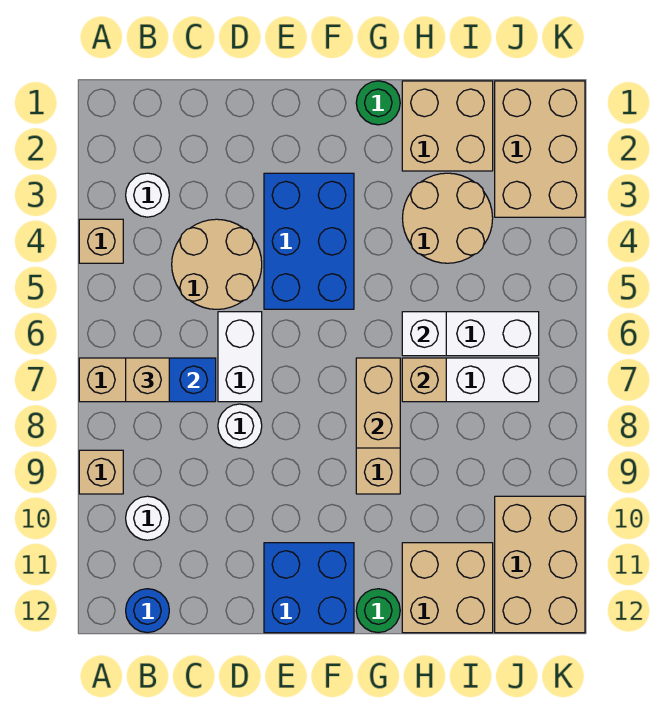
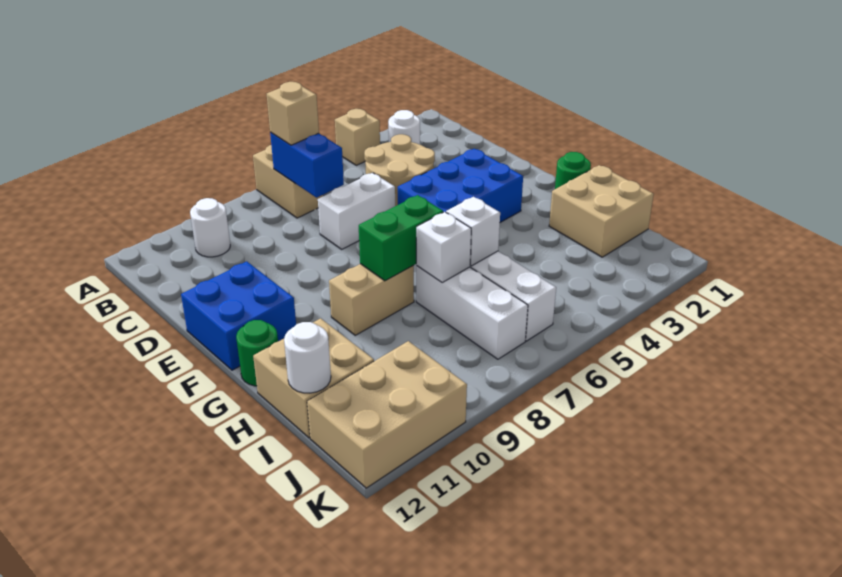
tan 1x1 brick [79,450,123,494] -> none
blue 1x1 round brick [126,589,169,633] -> none
white 1x1 round brick [218,404,262,448] -> white 1x1 round brick moved to [284,322,331,393]
tan 1x2 brick [356,358,400,448] -> green 1x2 brick [359,195,443,281]
tan 2x2 round brick [403,173,493,263] -> none
tan 1x1 brick [402,358,446,402] -> white 1x1 brick [416,212,471,282]
tan 2x3 brick [495,81,585,217] -> none

